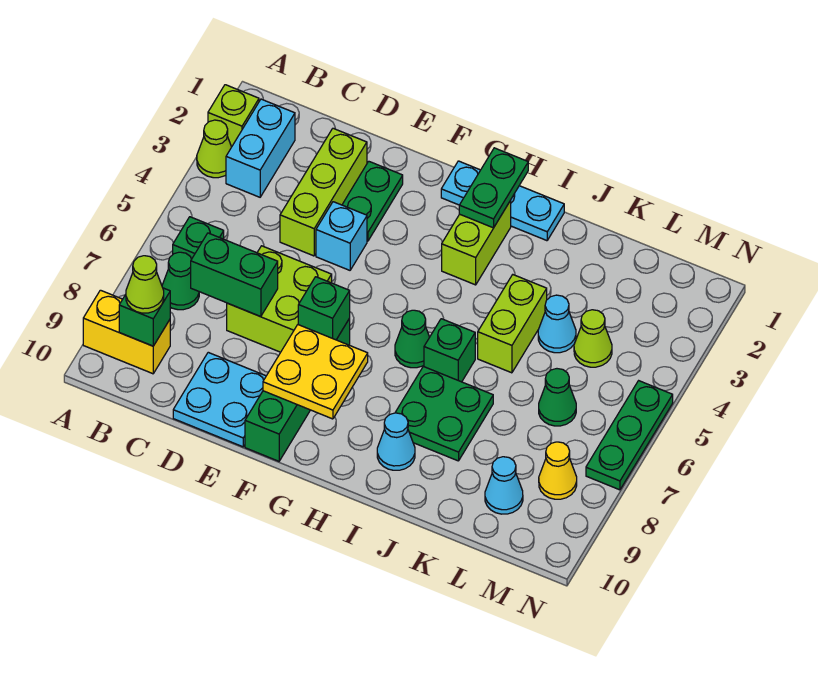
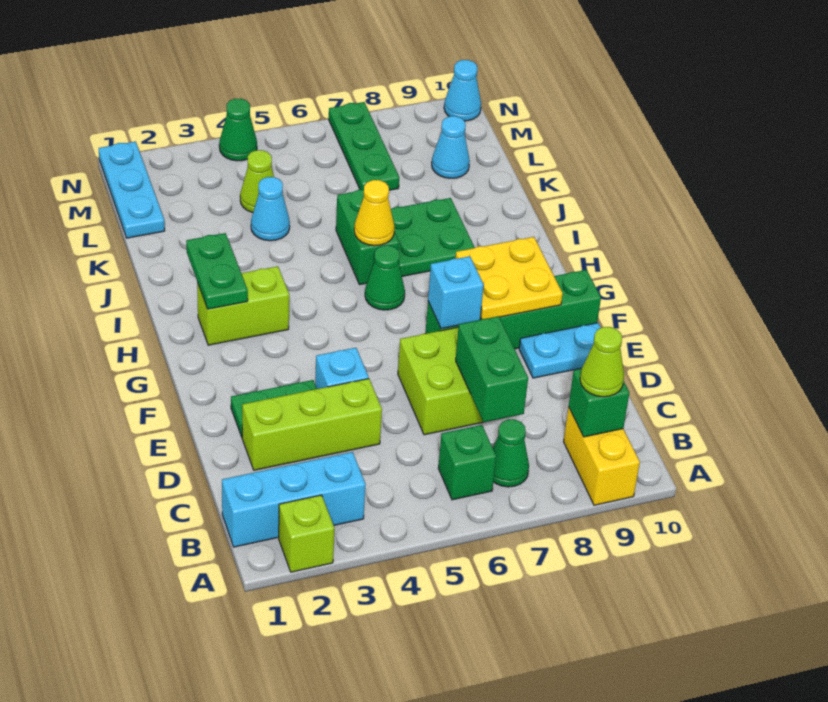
lime 1x1 cone [197,120,231,178] -> none
cyan 1x2 brick [226,99,295,197] -> cyan 1x3 brick [222,452,366,547]
cyan 2x2 plate [173,352,266,447] -> cyan 1x2 plate [519,323,601,378]
green 1x1 brick [298,277,350,340] -> cyan 1x1 brick [428,256,484,329]
cyan 1x3 plate [441,161,564,241] -> cyan 1x3 plate moved to [99,142,165,238]
green 1x2 plate [459,148,528,228] -> green 1x2 plate turned to [186,233,248,309]
green 1x1 brick [424,319,475,382] -> green 1x2 brick [336,190,399,285]
cyan 1x1 cone [377,413,415,470] -> cyan 1x1 cone moved to [444,60,481,121]
lime 1x2 brick [478,275,547,373] -> none
green 1x1 cone [539,369,576,426] -> green 1x1 cone moved to [219,99,257,161]
yellow 1x1 cone [539,442,577,499] -> yellow 1x1 cone moved to [354,180,395,246]
green 1x3 plate [586,381,673,490] -> green 1x3 plate turned to [329,102,399,190]

